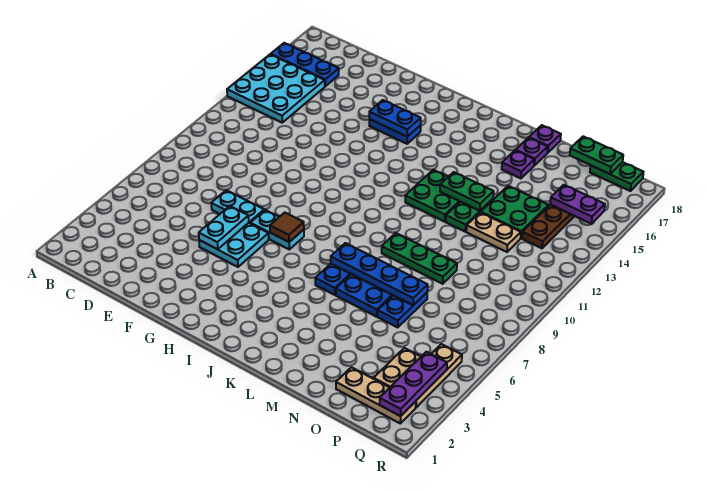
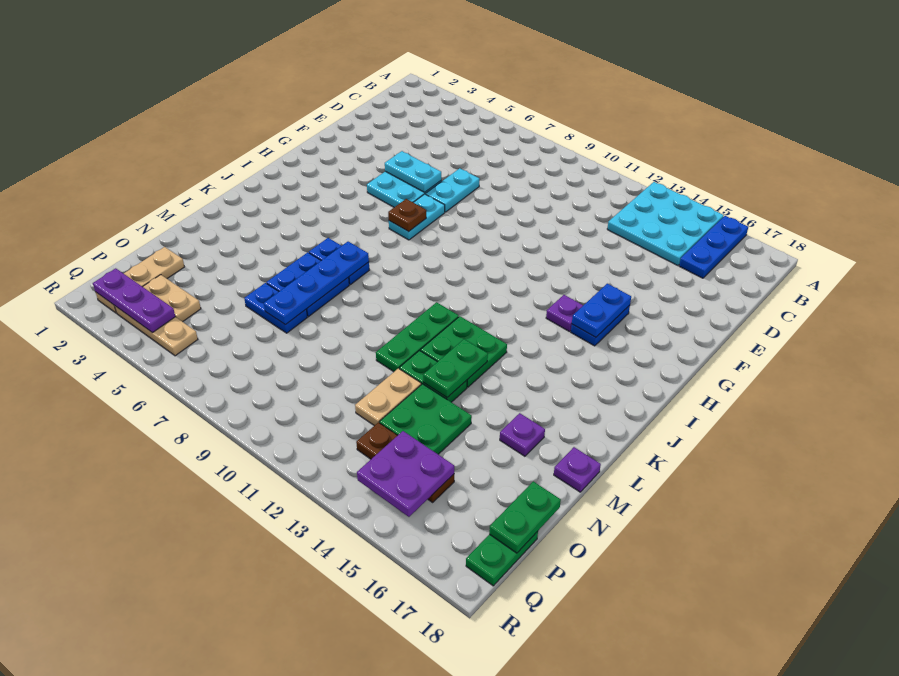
brown 1x1 tile [270,213,304,242] -> brown 1x1 plate [388,199,426,232]
green 1x3 plate [382,233,457,284] -> green 1x3 plate moved to [376,302,459,372]
purple 1x1 plate [516,138,548,166] -> purple 1x1 plate moved to [546,295,583,332]
purple 1x2 plate [550,185,605,224] -> purple 2x2 plate [357,431,454,517]

